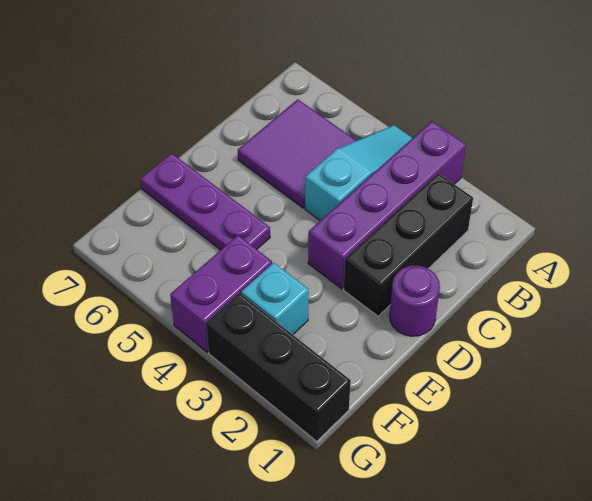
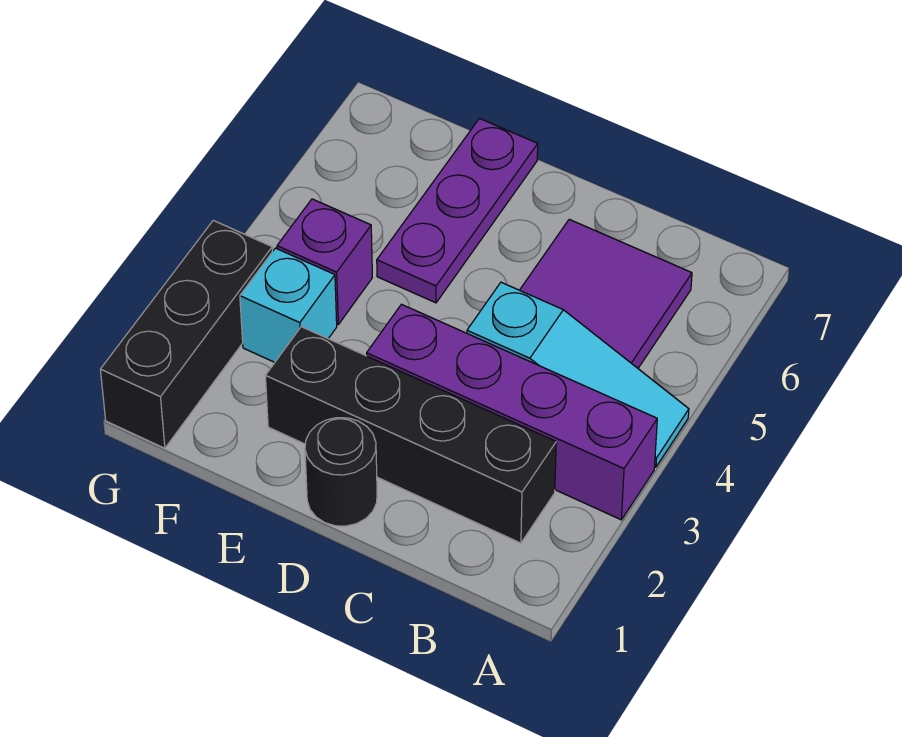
black 1x3 brick [344,173,473,316] -> black 1x4 brick [266,327,556,543]
purple 1x1 round brick [389,265,440,336] -> black 1x1 round brick [305,418,377,526]
purple 1x2 brick [170,235,272,352] -> purple 1x1 brick [277,199,372,324]

